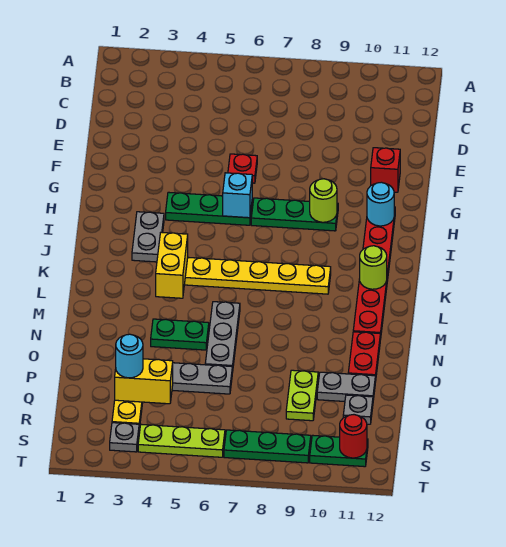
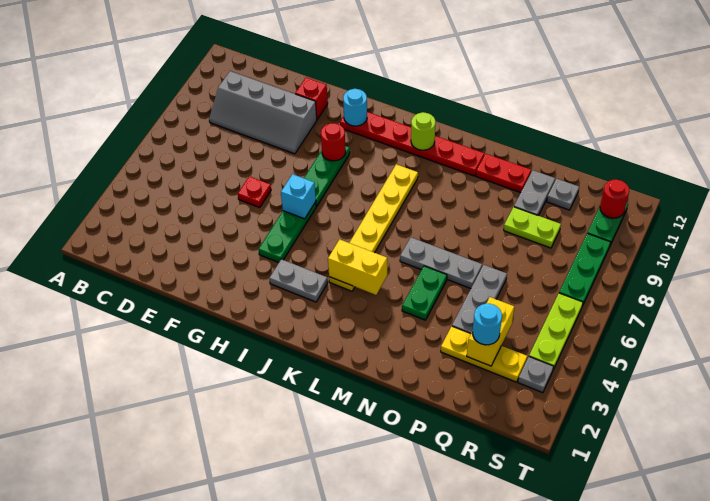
none -> grey 2x4 slope [209,71,317,154]
lime 1x1 round brick [310,179,337,222] -> red 1x1 round brick [321,123,346,161]

